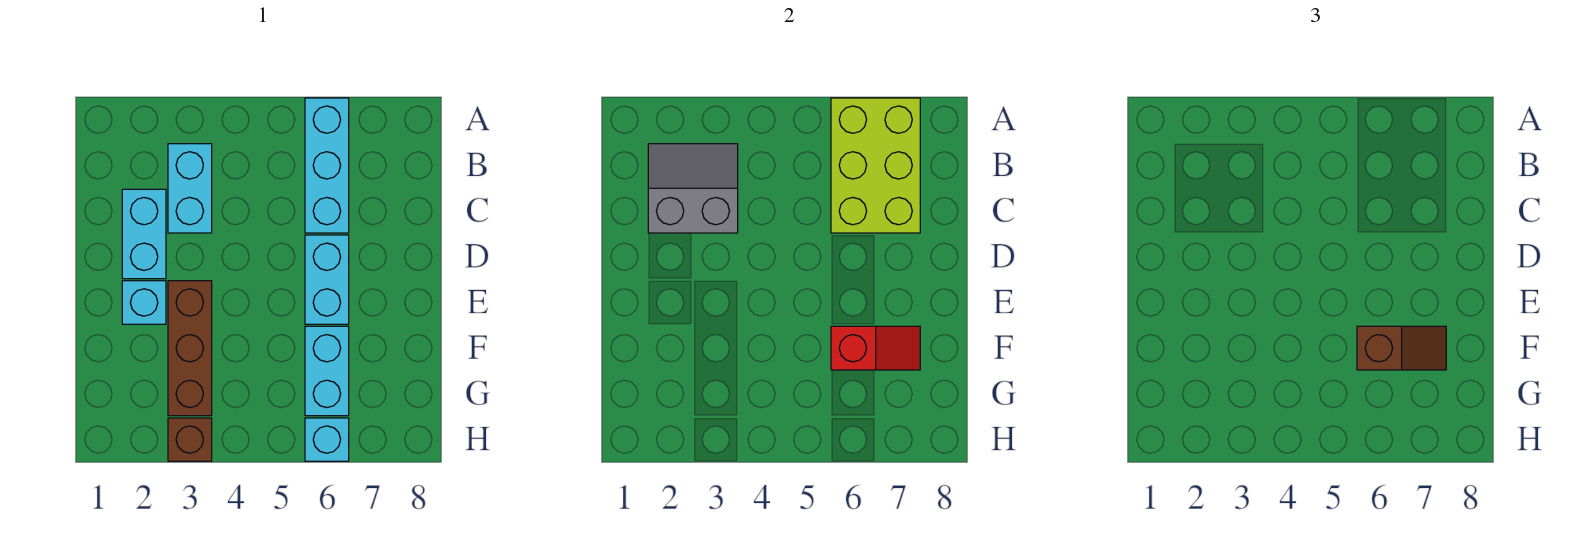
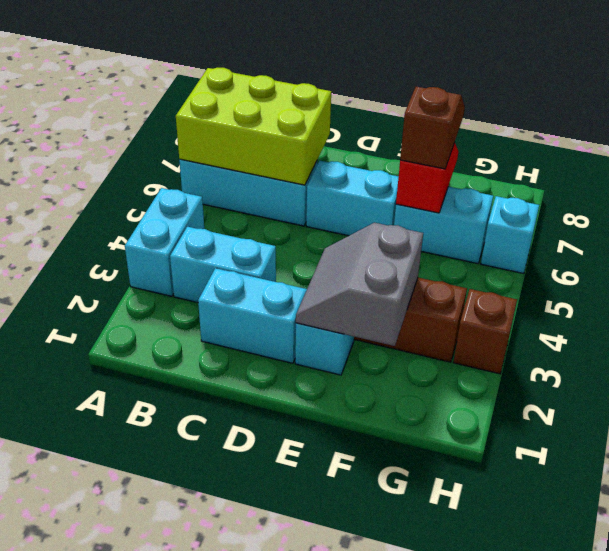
none -> cyan 1x2 brick [125,188,204,296]
grey 2x2 slope [648,144,738,233] -> grey 2x2 slope moved to [296,223,423,346]

